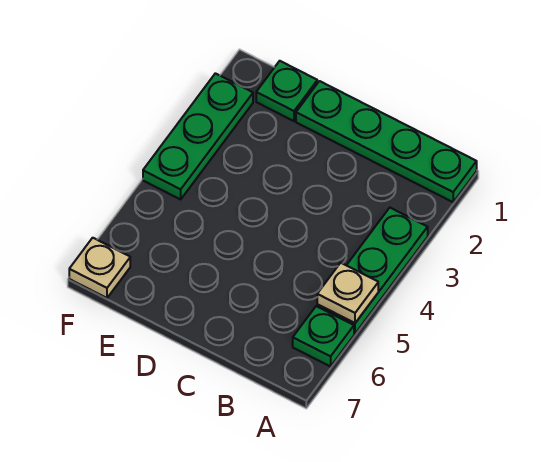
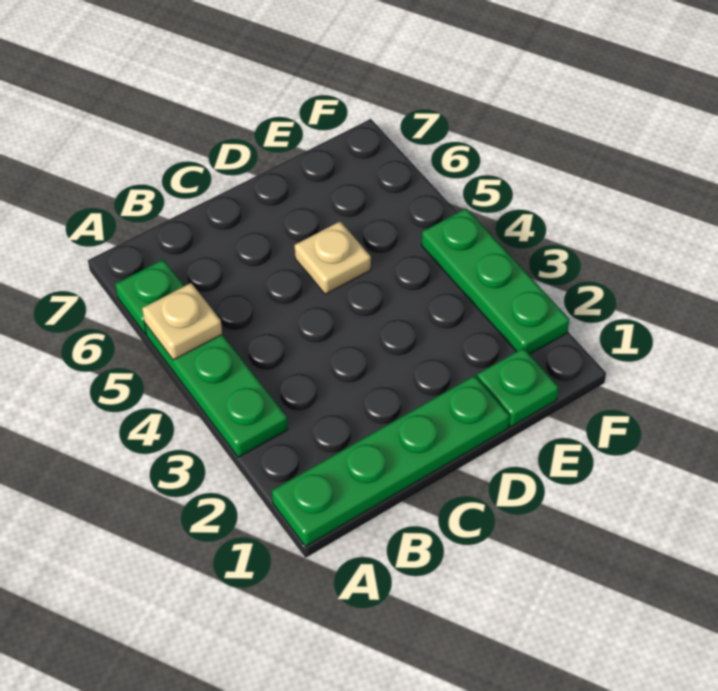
tan 1x1 plate [69,238,130,298] -> tan 1x1 plate moved to [295,222,371,294]

